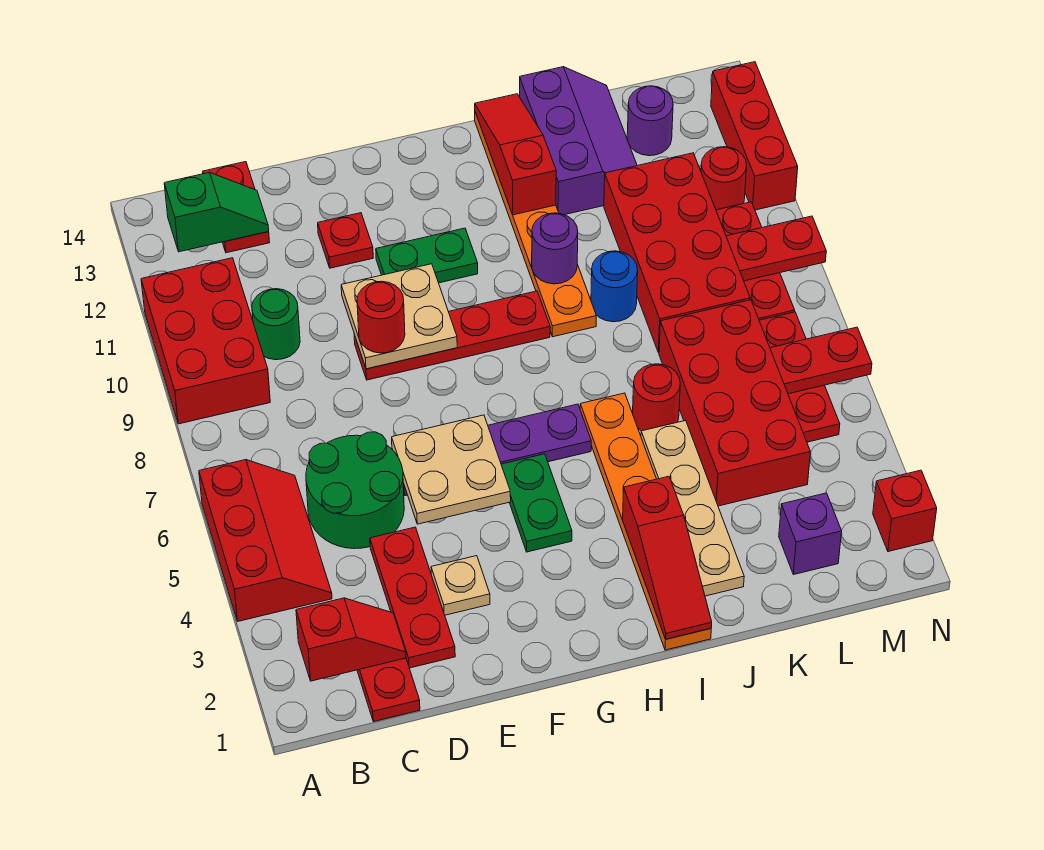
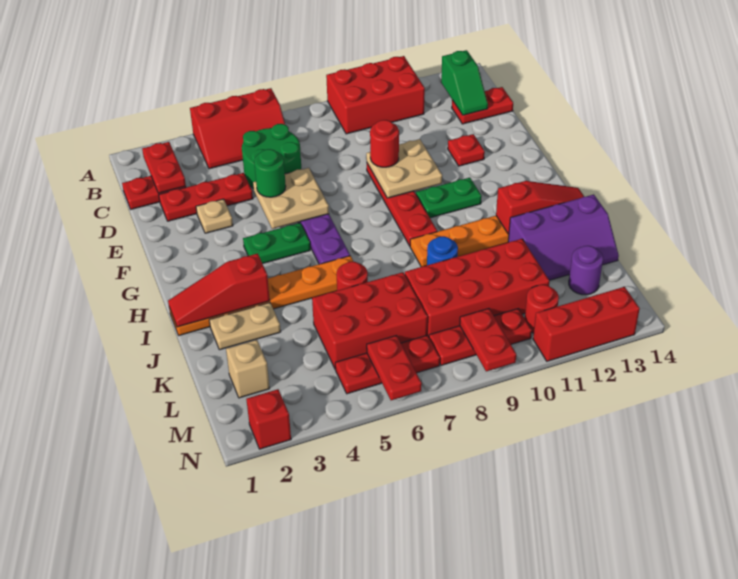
red 1x2 slope [296,598,406,681] -> red 1x2 plate [142,142,186,193]
green 1x1 round brick [252,289,300,360] -> green 1x1 round brick moved to [254,149,286,197]
green 1x2 plate [376,228,478,283] -> green 1x2 plate turned to [416,178,482,218]
purple 1x1 round brick [532,213,578,284] -> none
tan 1x4 plate [641,420,744,596] -> tan 1x2 plate [209,303,281,350]
red 2x4 brick [659,300,810,506] -> red 2x3 brick [312,272,428,369]
purple 1x1 brick [779,493,842,575] -> tan 1x1 brick [226,340,270,398]

